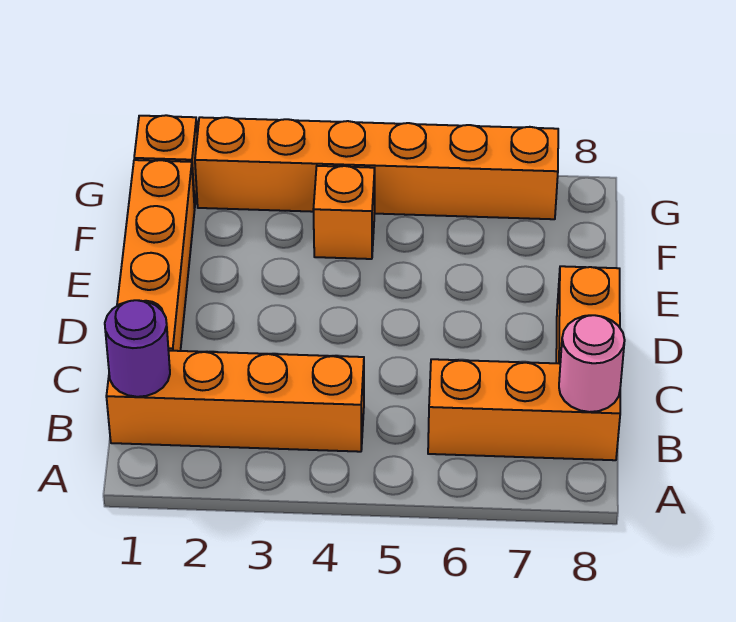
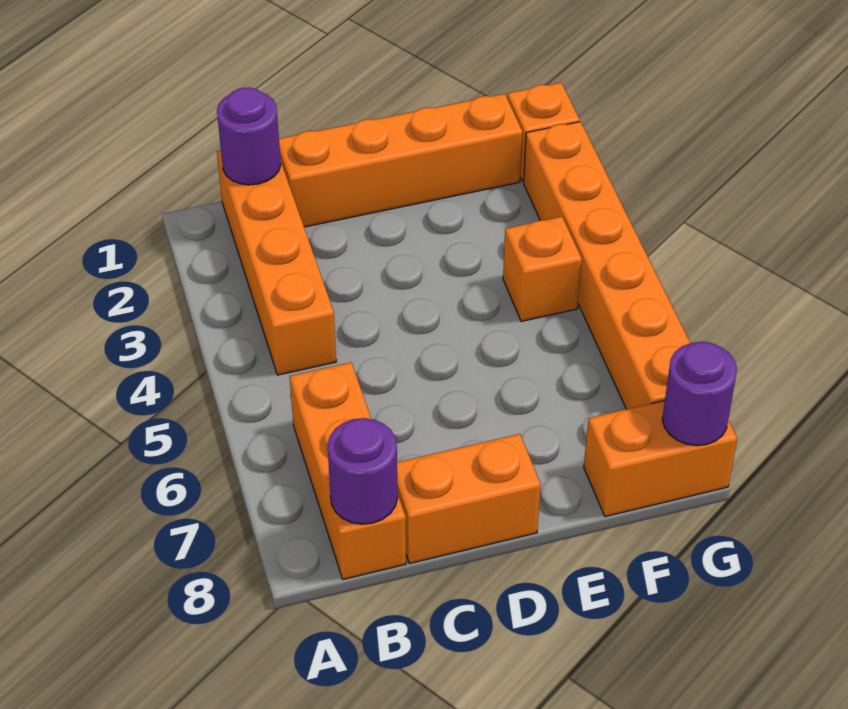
pink 1x1 round brick [559,315,625,412] -> purple 1x1 round brick [327,418,398,524]
none -> orange 1x2 brick [584,401,737,517]
none -> purple 1x1 round brick [662,342,737,446]

